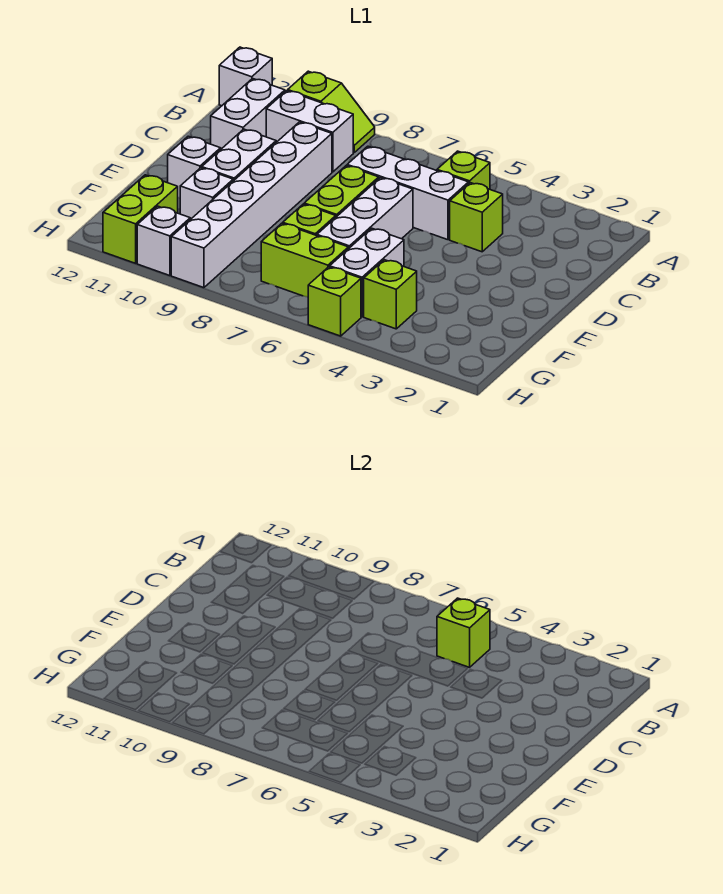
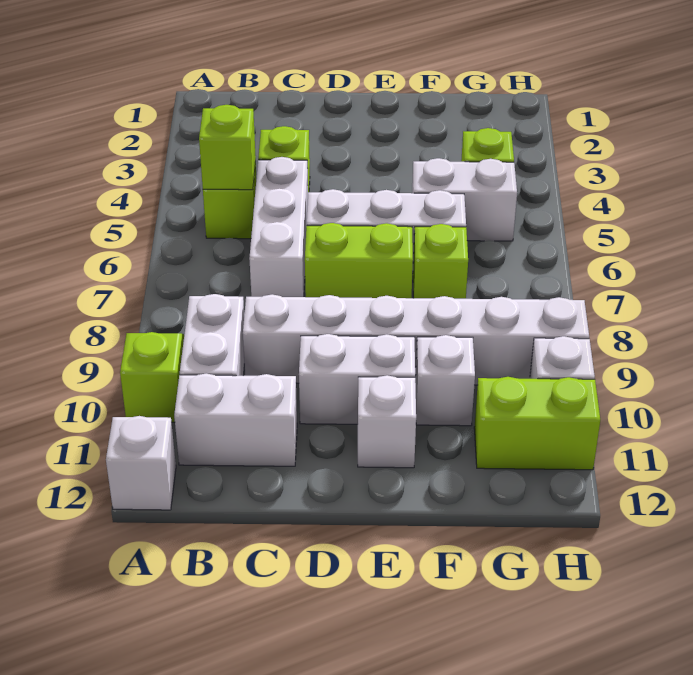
lime 1x2 brick [261,223,348,297] -> none
lime 1x1 brick [308,267,361,336] -> none

